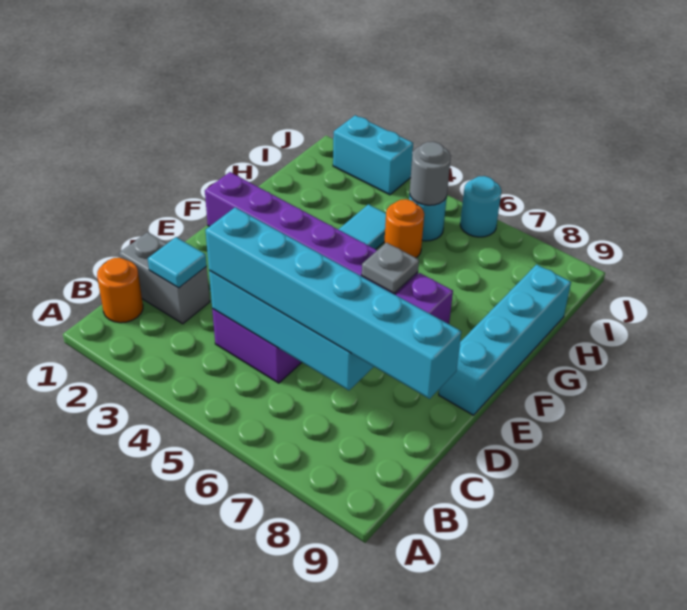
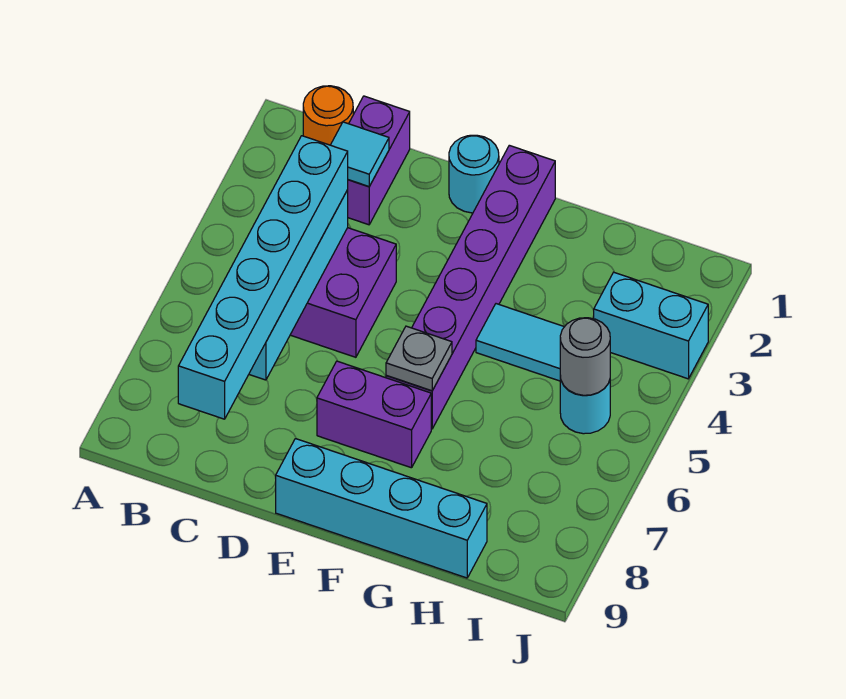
grey 1x2 brick [119,232,210,324] -> purple 1x2 brick [348,96,410,225]
orange 1x1 round brick [384,199,424,258] -> none
cyan 1x2 brick [333,115,413,195] -> cyan 1x2 brick turned to [594,272,708,379]
cyan 1x1 round brick [460,176,502,237] -> cyan 1x1 round brick moved to [449,135,499,213]

